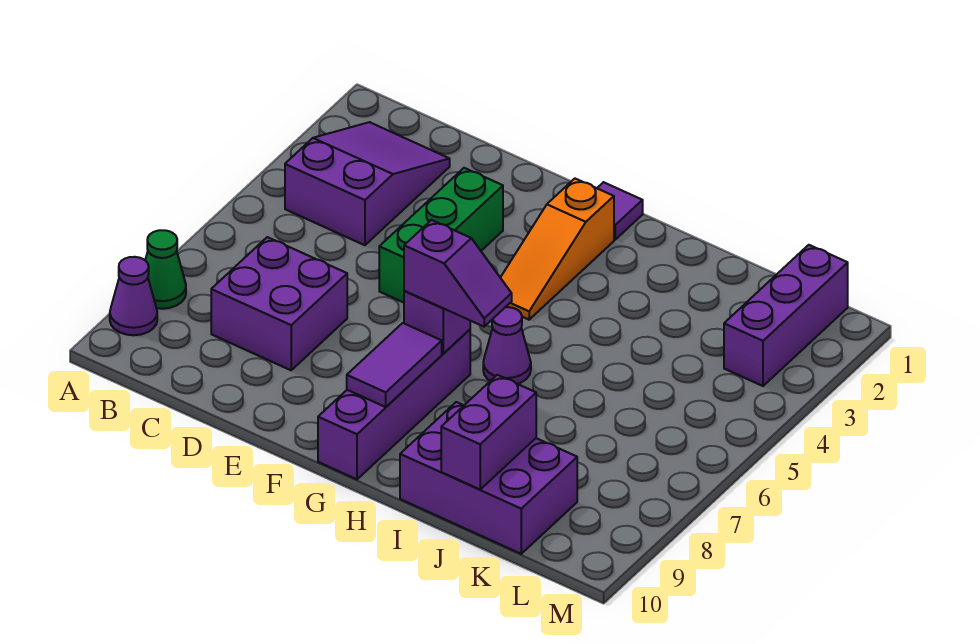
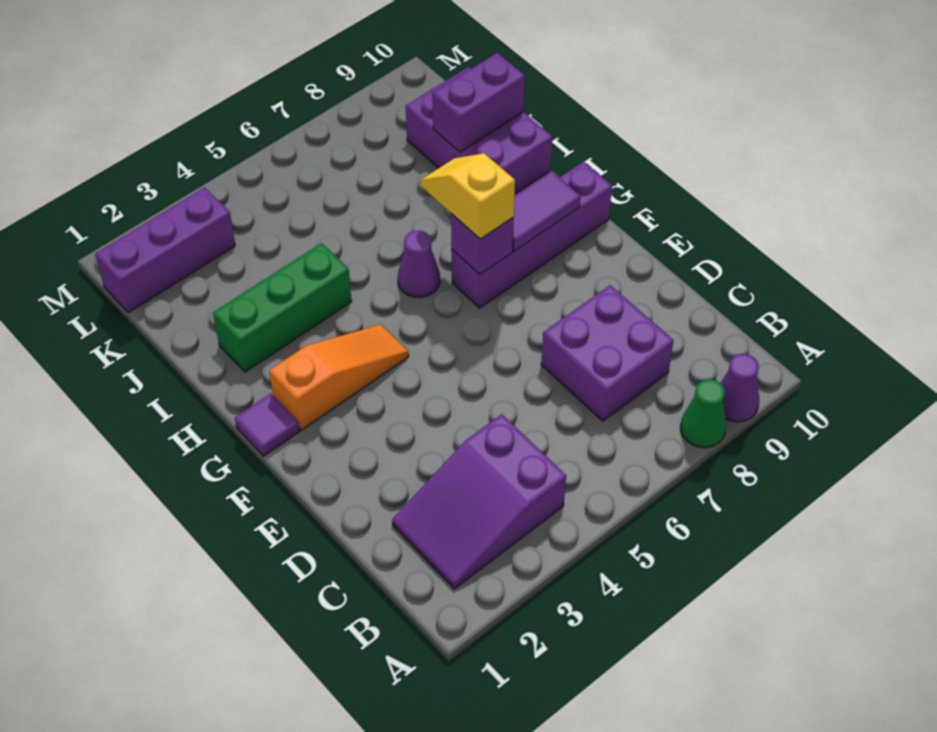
green 1x3 brick [379,168,503,303] -> green 1x3 brick moved to [213,243,352,372]
purple 1x2 slope [404,220,512,327] -> yellow 1x2 slope [421,153,515,239]

